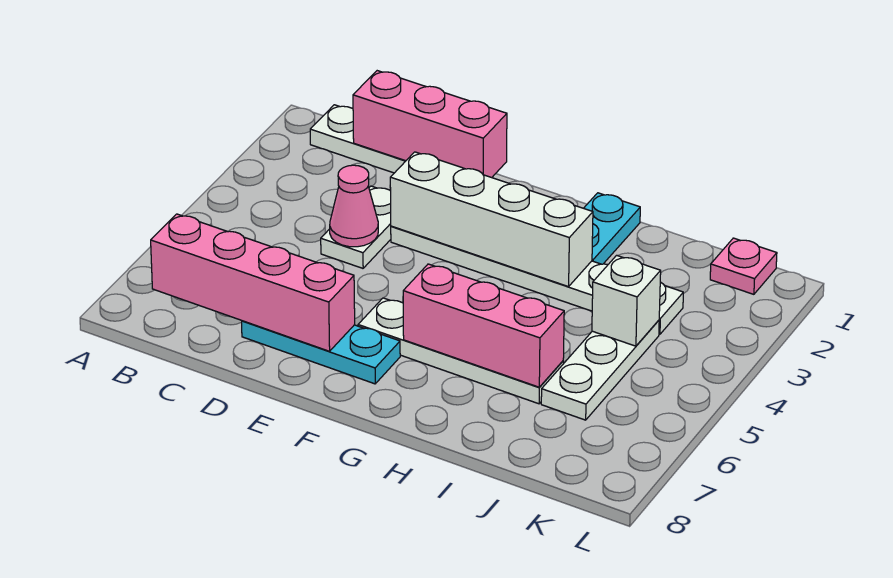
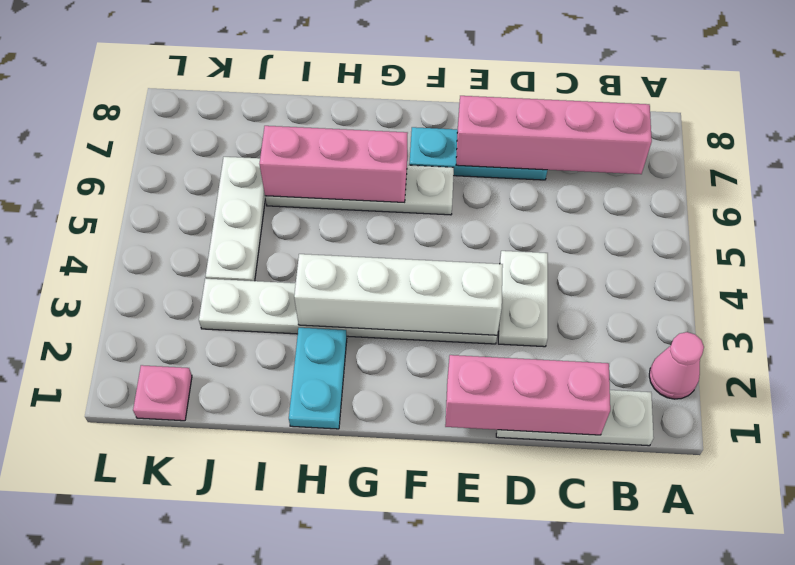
pink 1x1 cone [330,165,378,247] -> pink 1x1 cone moved to [649,332,704,399]
white 1x1 brick [592,255,661,346] -> none

